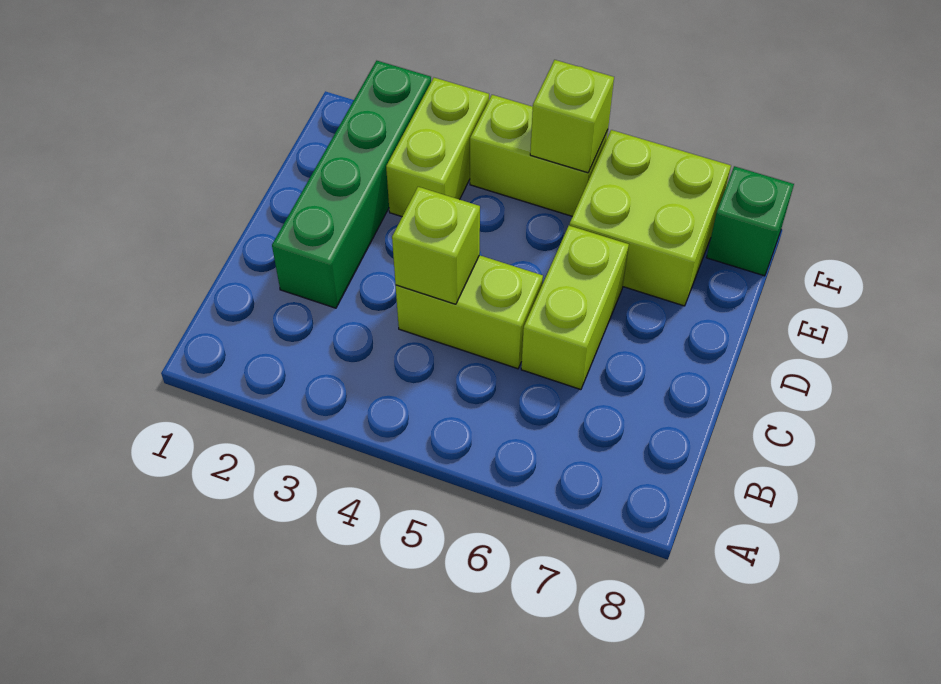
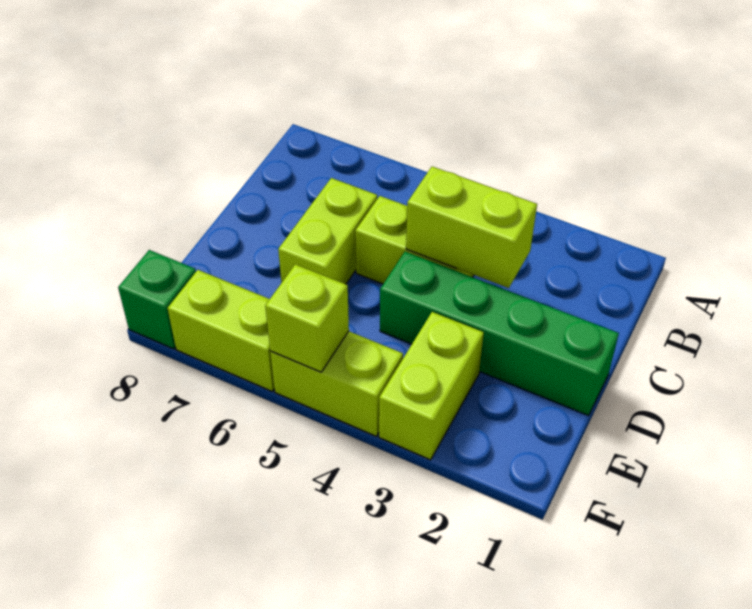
green 1x4 brick [272,61,431,308] -> green 1x4 brick turned to [380,252,619,416]
lime 1x1 brick [392,187,480,304] -> lime 1x2 brick [406,167,537,288]
lime 2x2 brick [569,130,731,306] -> lime 1x2 brick [168,270,274,391]

